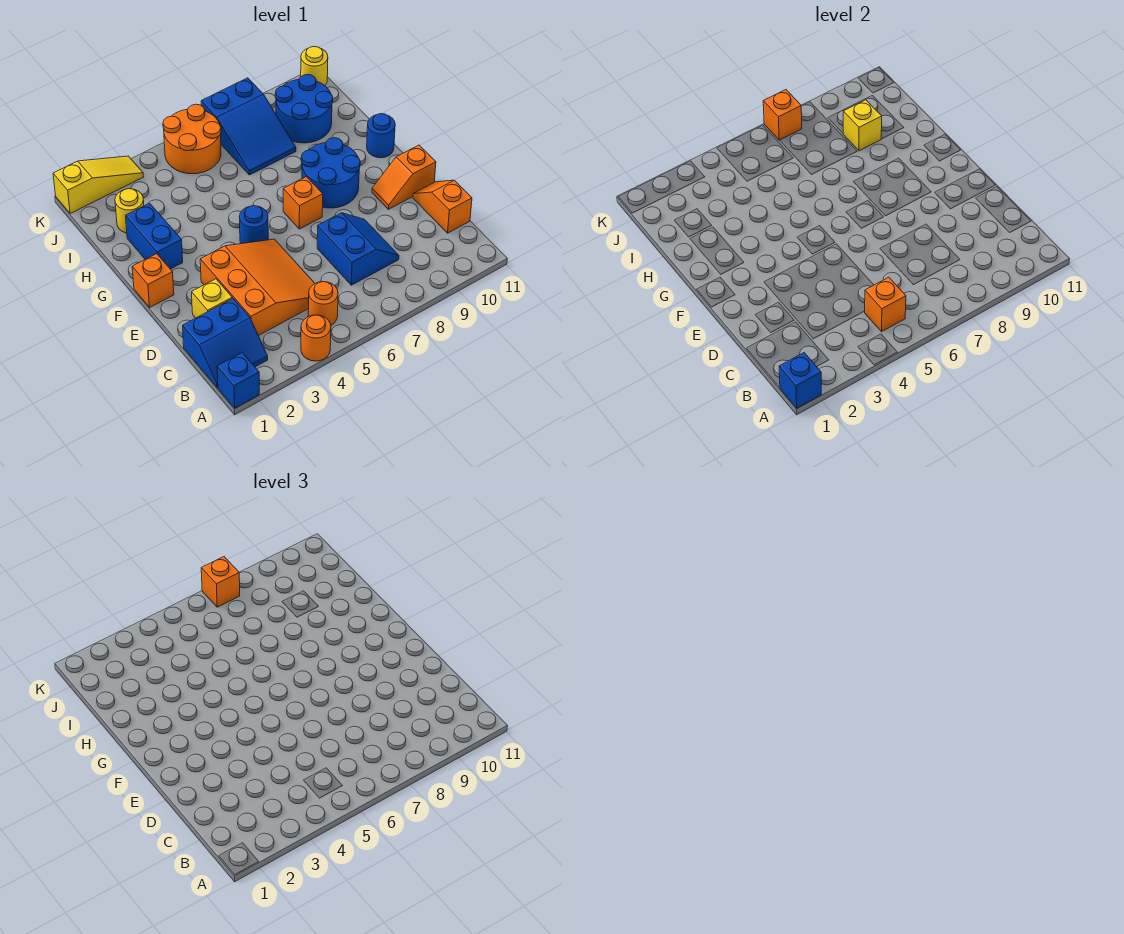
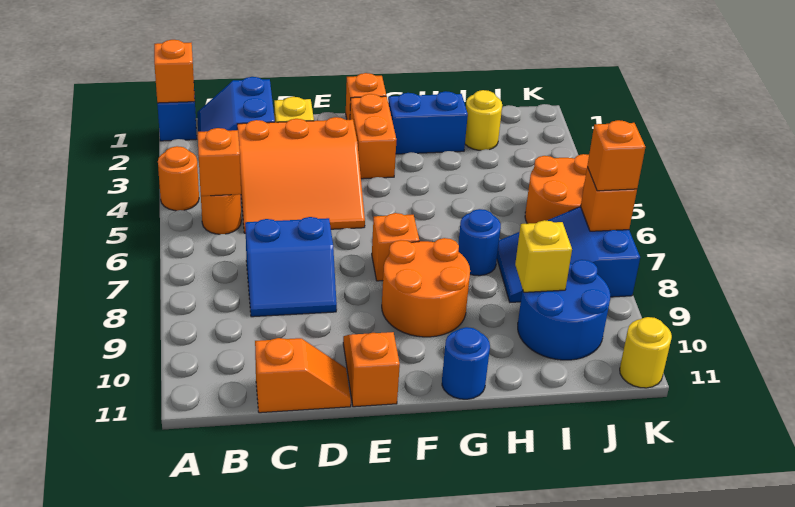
blue 1x1 brick [779,353,821,408] -> orange 1x1 brick [154,40,195,103]
none -> orange 1x2 brick [350,94,396,179]
blue 1x1 round brick [240,206,268,244] -> blue 1x1 round brick moved to [458,209,501,276]
blue 2x2 round brick [301,138,360,208] -> orange 2x2 round brick [382,238,470,337]
yellow 1x3 slope [53,156,144,214] -> none

